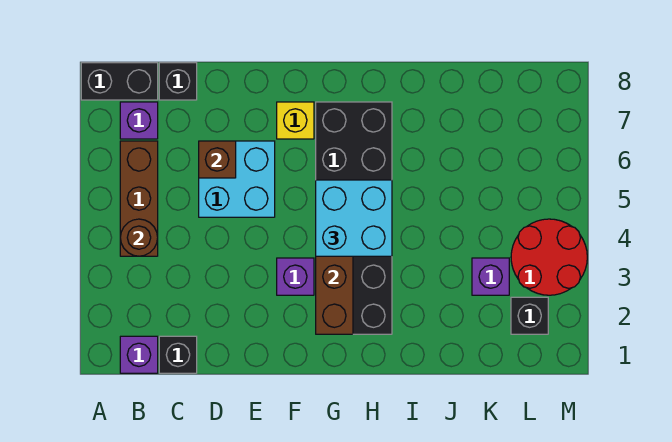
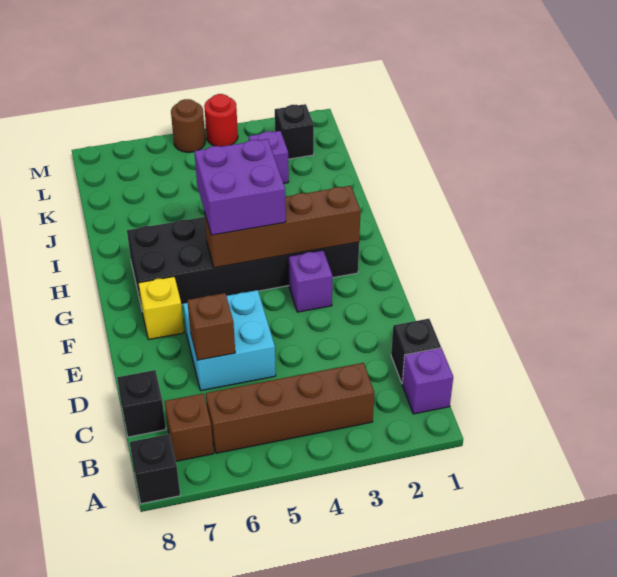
black 1x2 brick [81,63,158,100] -> black 1x1 brick [130,434,180,504]
brown 1x3 brick [120,141,158,256] -> brown 1x4 brick [206,363,374,453]
brown 1x1 round brick [120,219,158,256] -> brown 1x1 round brick moved to [171,99,205,152]
purple 1x1 brick [120,102,158,139] -> brown 1x1 brick [165,394,214,461]
cyan 2x2 brick [316,180,392,256] -> purple 2x2 brick [194,139,286,235]
red 2x2 round brick [511,219,587,295] -> red 1x1 round brick [204,94,238,147]

